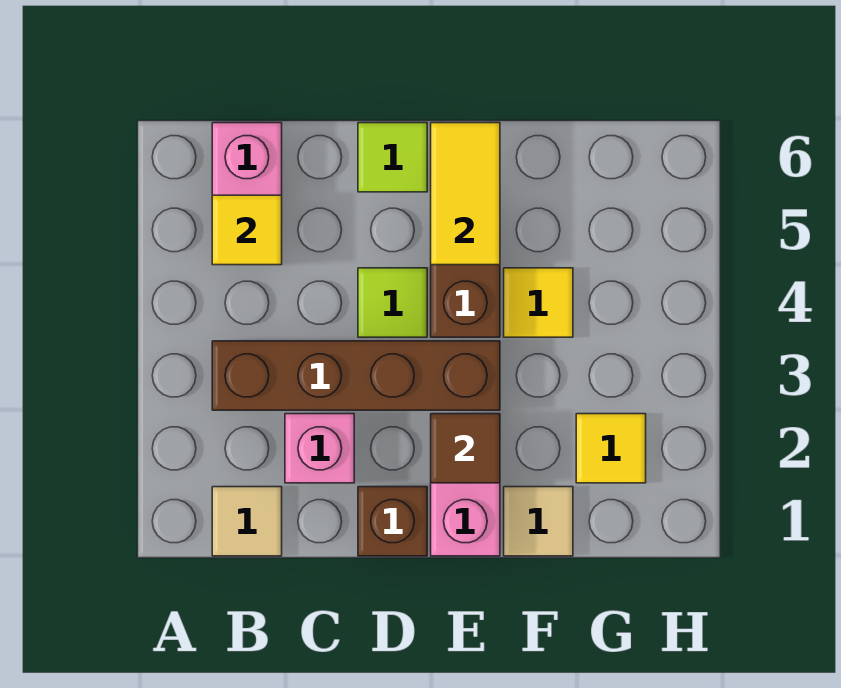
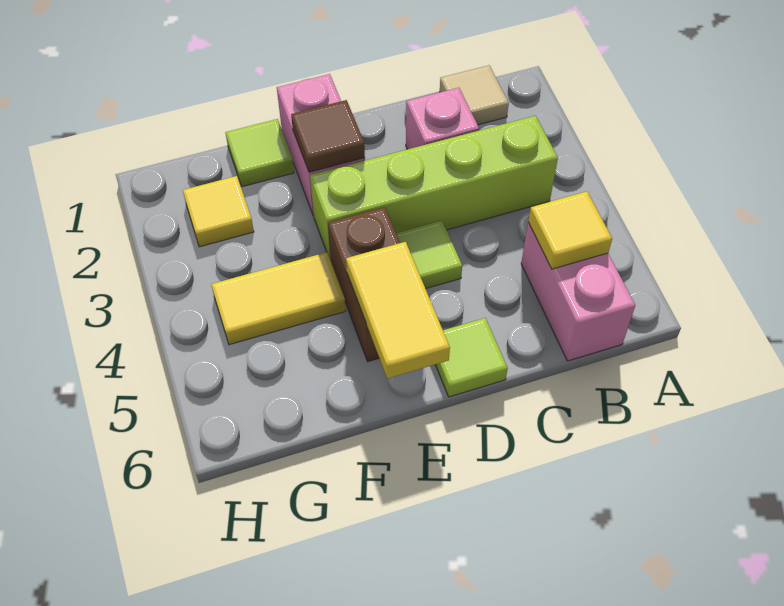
brown 1x4 brick [212,341,500,410] -> lime 1x4 brick [310,116,558,260]
brown 1x1 brick [358,487,427,556] -> none
tan 1x1 tile [504,487,573,556] -> lime 1x1 tile [225,119,294,187]
yellow 1x1 tile [504,268,573,337] -> yellow 1x2 tile [211,252,346,345]

